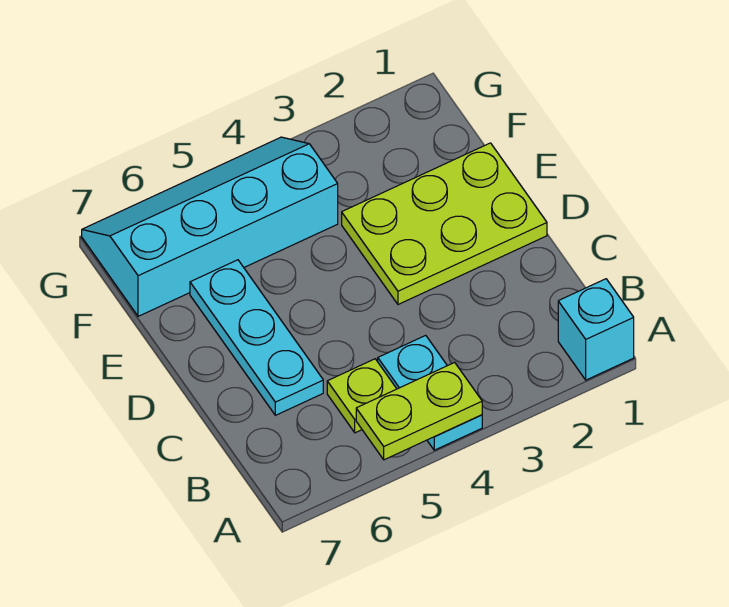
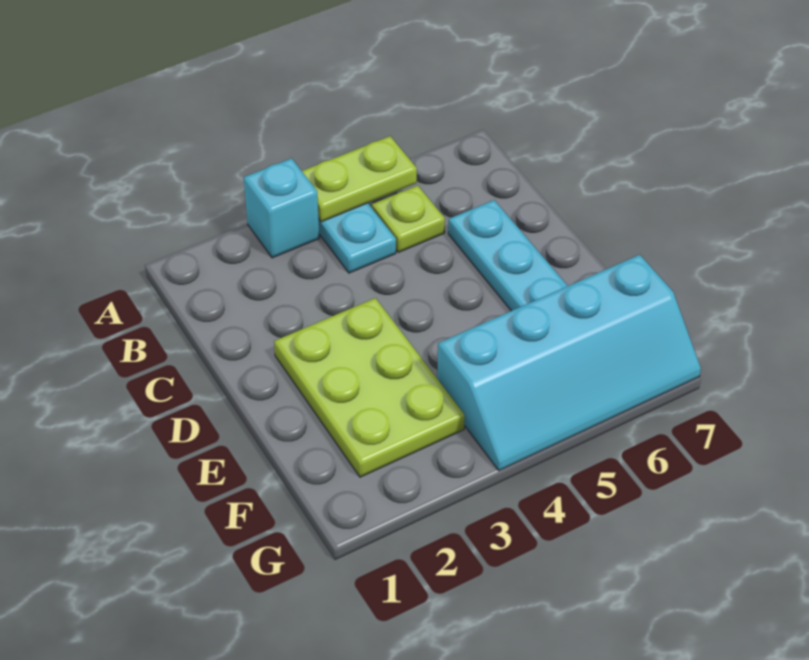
cyan 1x1 brick [558,279,634,380] -> cyan 1x1 brick moved to [244,158,319,258]
lime 2x3 plate [342,143,547,304] -> lime 2x3 plate turned to [274,298,465,477]

